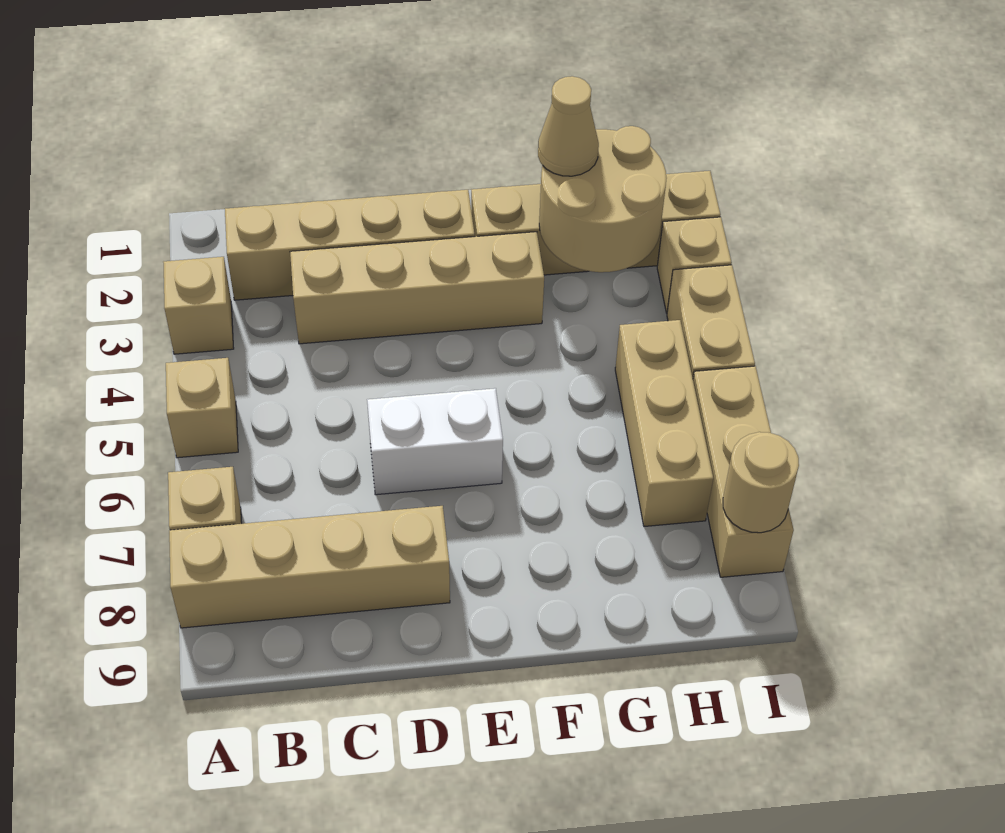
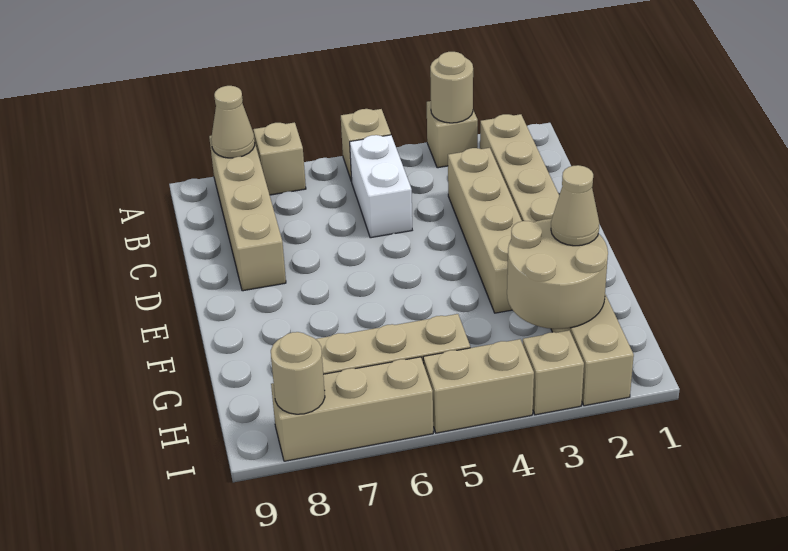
none -> tan 1x1 round brick [430,52,473,123]
none -> tan 1x1 cone [211,86,255,158]
white 1x2 brick [367,388,503,495] -> white 1x2 brick moved to [350,135,412,238]

